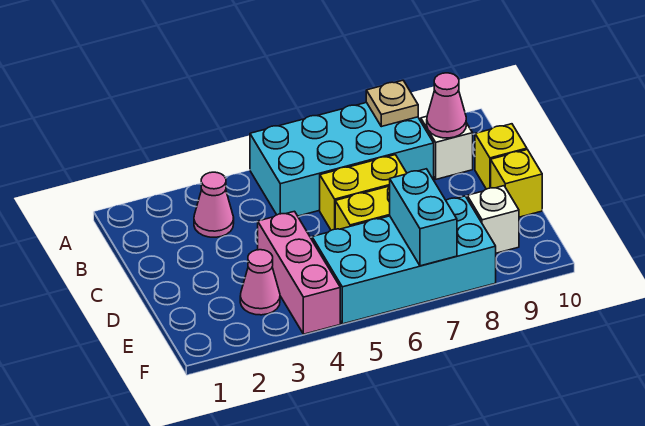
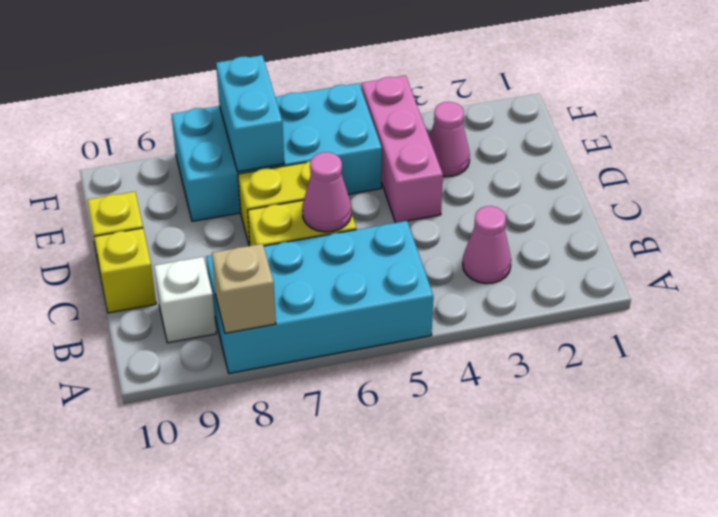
tan 1x1 plate [366,80,418,127] -> tan 1x1 brick [212,244,276,333]
pink 1x1 cone [427,73,466,138] -> pink 1x1 cone moved to [302,152,351,232]
white 1x1 brick [467,186,519,253] -> none

